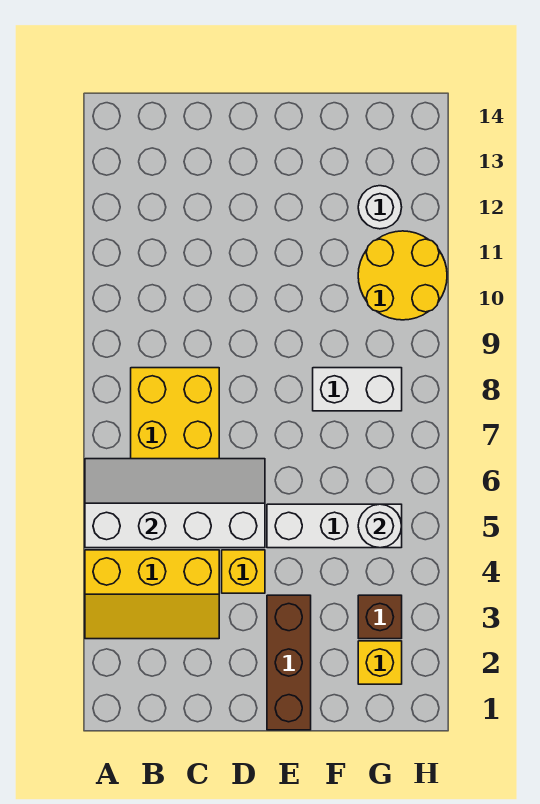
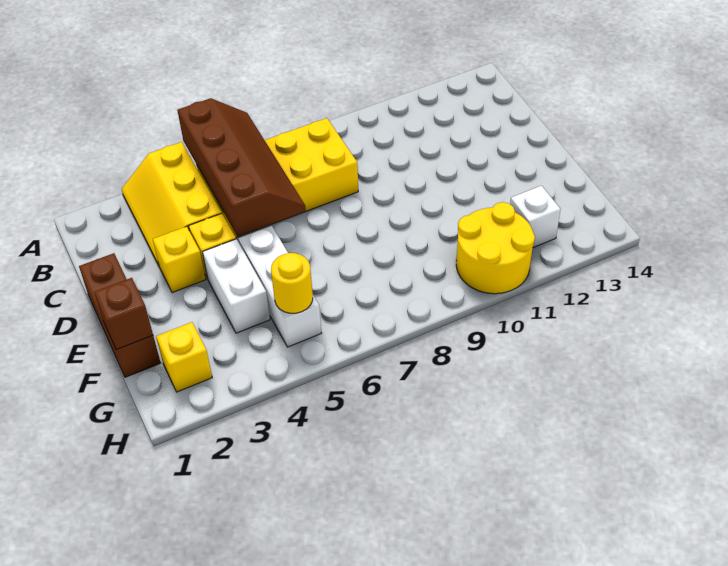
white 2x4 slope [85,459,265,548] -> brown 2x4 slope [178,98,306,236]
none -> yellow 1x1 brick [153,226,206,293]
brown 1x3 brick [267,595,311,730] -> brown 1x3 brick turned to [79,253,161,377]
white 1x2 brick [313,368,402,411] -> white 1x2 brick moved to [203,239,270,333]
brown 1x1 brick [358,595,402,639] -> brown 1x1 brick moved to [94,278,153,350]
white 1x1 round brick [358,504,402,548] -> yellow 1x1 round brick [271,253,313,313]
white 1x1 round brick [358,186,402,229] -> white 1x1 brick [510,186,561,248]

